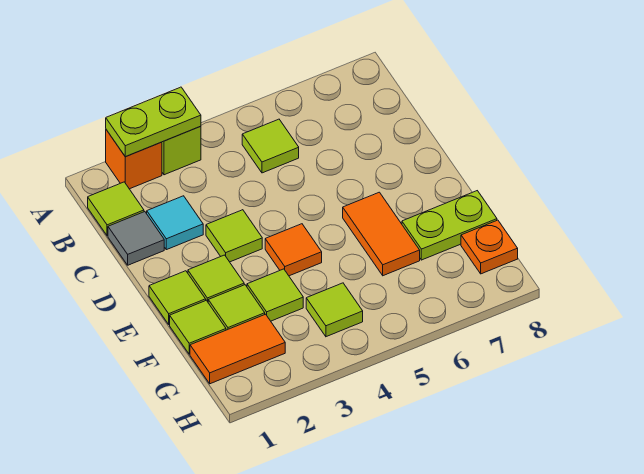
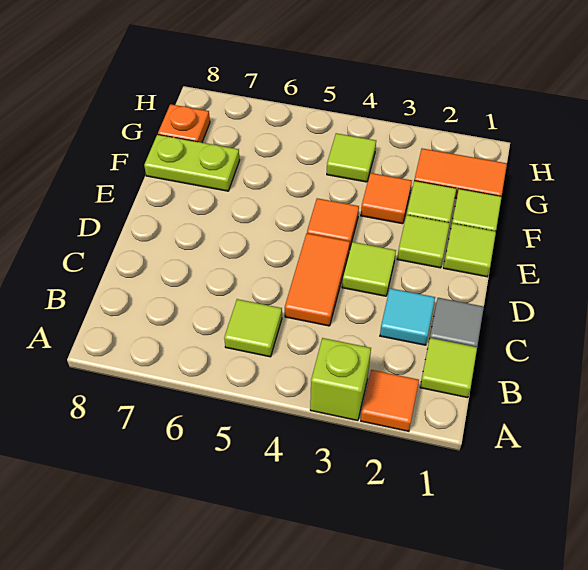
orange 1x1 brick [106,130,162,189] -> orange 1x1 tile [361,370,419,431]
lime 1x2 plate [106,87,201,157] -> none
orange 1x2 tile [343,192,420,276] -> orange 1x2 tile moved to [285,233,350,326]
lime 1x1 tile [247,269,303,321] -> orange 1x1 tile [361,173,412,224]

